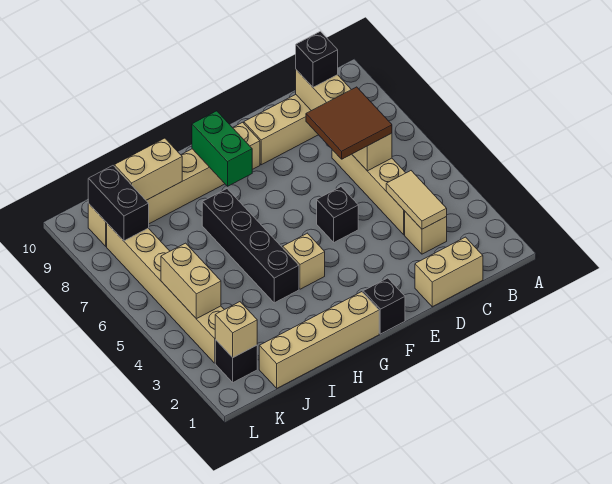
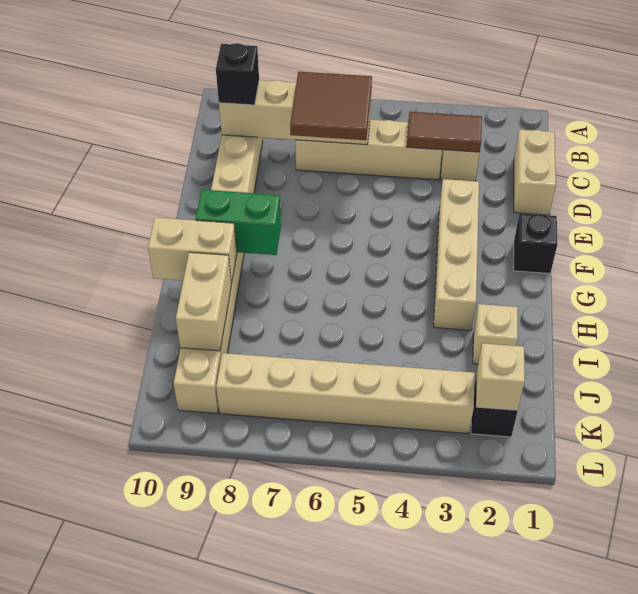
tan 1x2 tile [386,171,447,229] -> brown 1x2 tile [407,112,482,152]
black 1x1 brick [317,187,358,242] -> none
tan 1x4 brick [259,292,379,388] -> tan 1x4 brick moved to [434,179,479,330]
tan 1x1 brick [283,233,325,289] -> tan 1x1 brick moved to [473,304,518,364]
black 1x4 brick [202,189,299,303] -> none
tan 1x2 brick [161,243,221,319] -> tan 1x2 brick moved to [148,218,237,284]
black 1x2 brick [88,166,149,241] -> none

